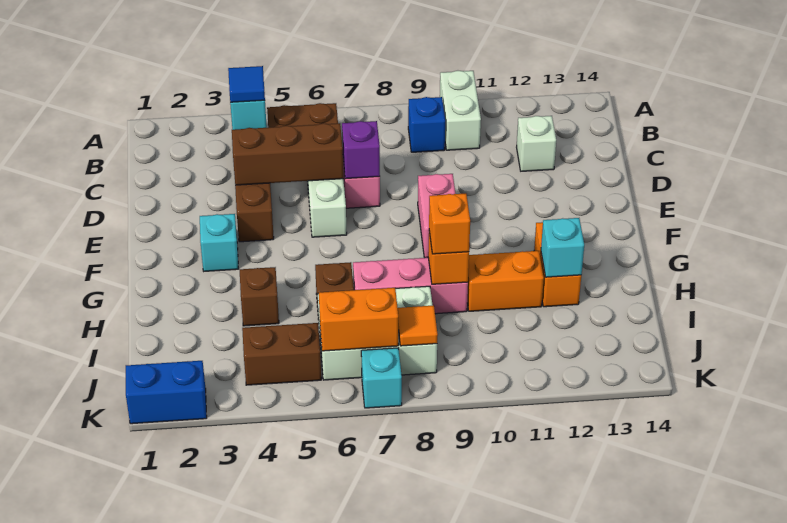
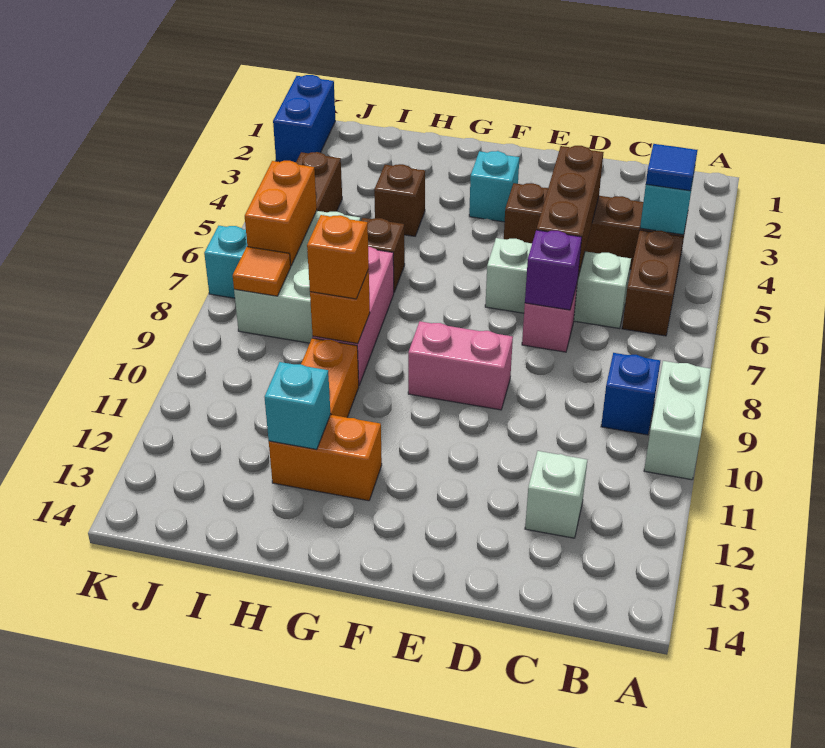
white 1x2 brick [440,71,481,150] -> white 1x2 brick turned to [644,361,711,480]

